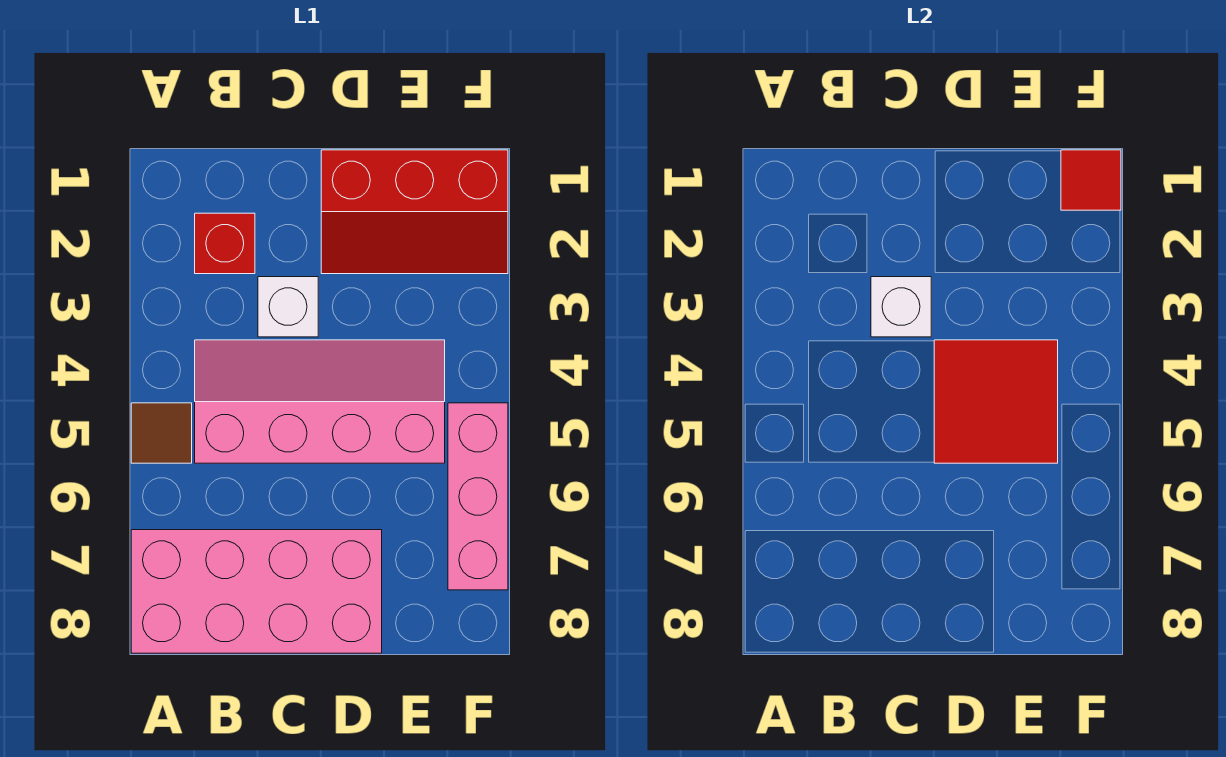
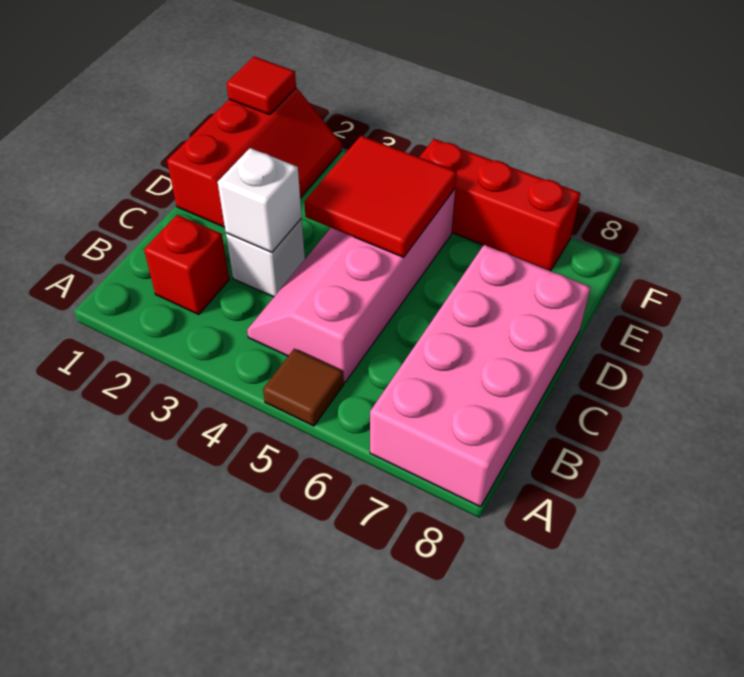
pink 1x3 brick [448,403,508,590] -> red 1x3 brick [419,139,580,271]

